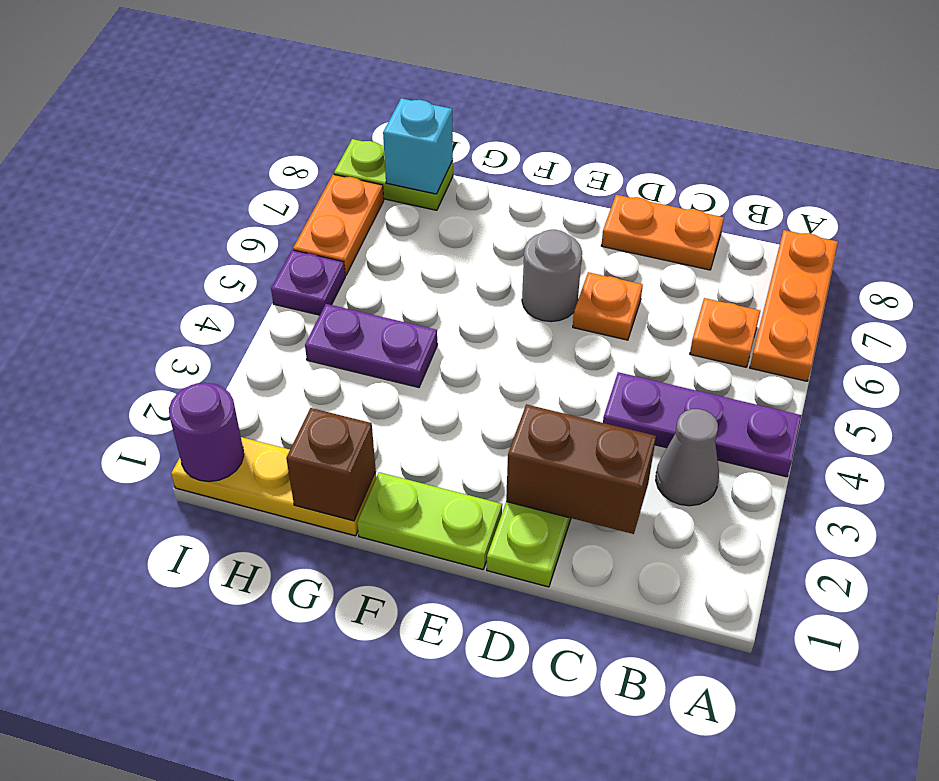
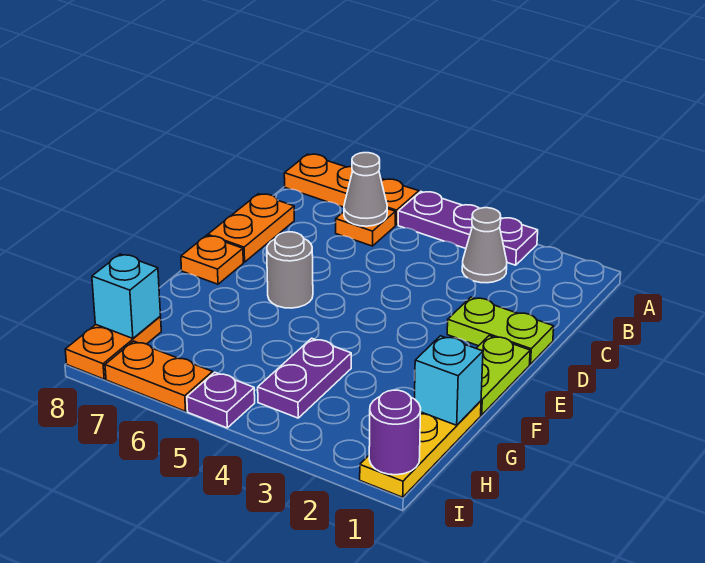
purple 1x3 plate [603,372,802,477] -> purple 1x3 plate turned to [398,192,538,265]
none -> grey 1x1 cone [344,153,387,226]
brown 1x2 brick [506,404,656,534] -> none
orange 1x1 plate [573,272,643,340] -> orange 1x1 plate moved to [181,236,243,284]
brown 1x1 brick [286,408,376,521] -> cyan 1x1 brick [415,336,483,425]
lime 1x2 plate [334,139,453,210] -> orange 1x2 plate [65,317,161,379]

